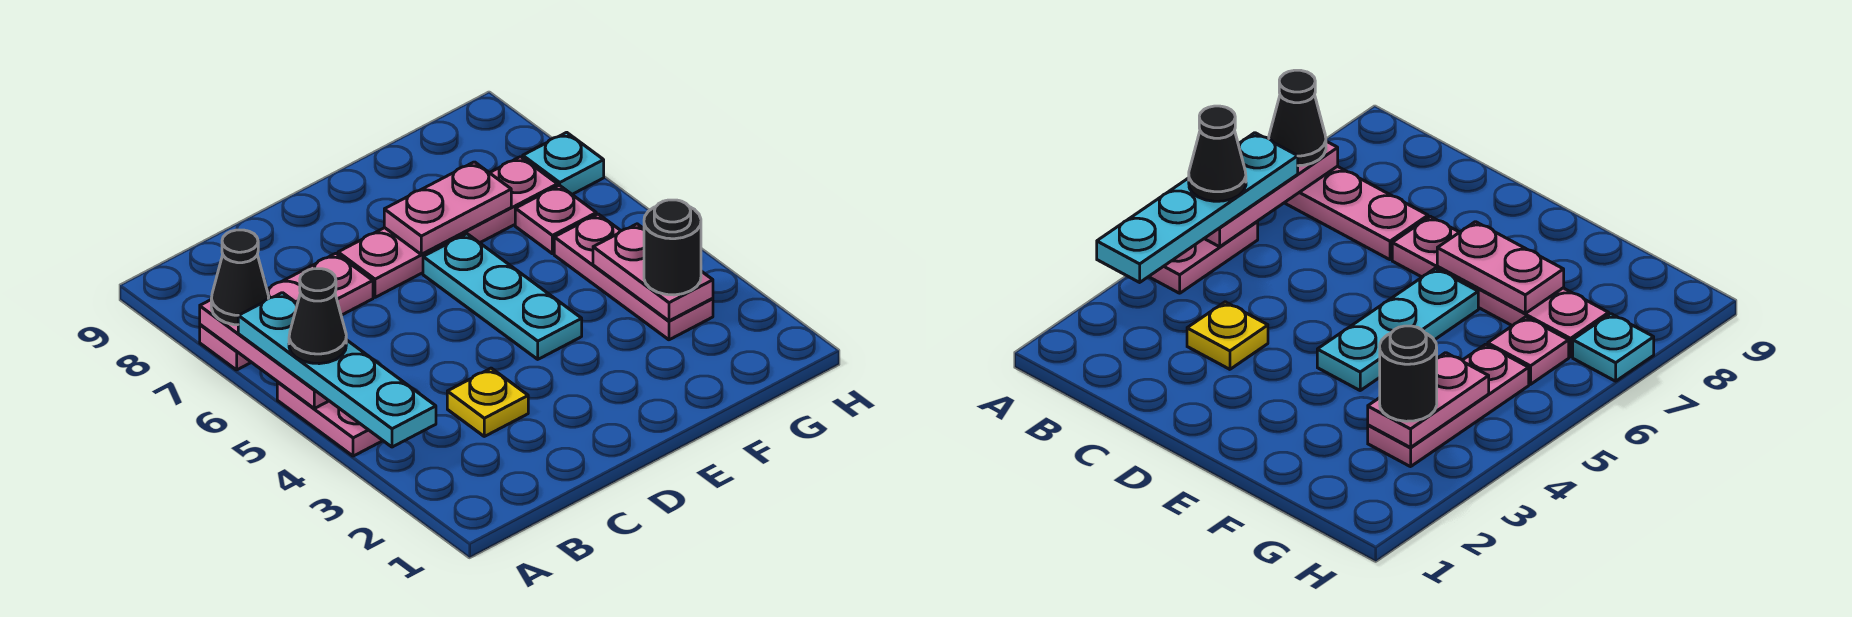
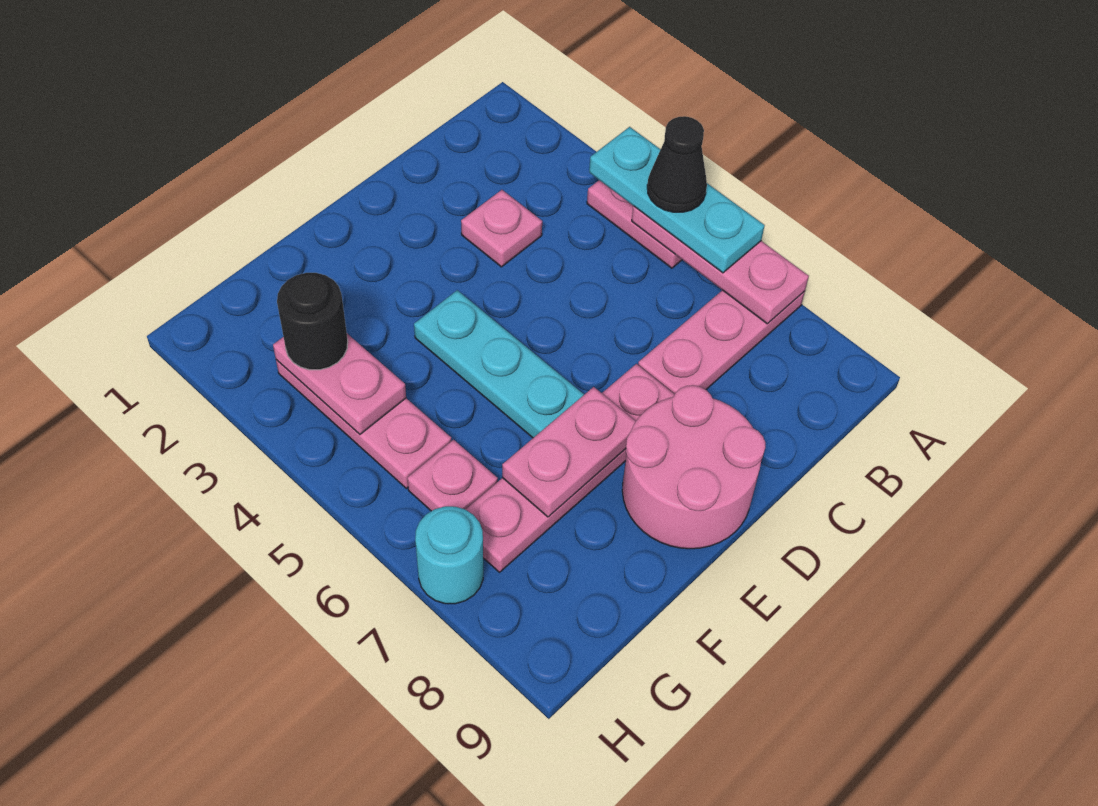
cyan 1x4 plate [238,293,436,447] -> cyan 1x3 plate [589,127,765,273]
black 1x1 cone [211,230,269,325] -> none
yellow 1x1 plate [447,368,528,436] -> pink 1x1 plate [461,190,542,267]
none -> pink 2x2 round brick [622,385,765,549]
cyan 1x1 plate [523,132,604,194] -> cyan 1x1 round brick [415,506,483,604]

